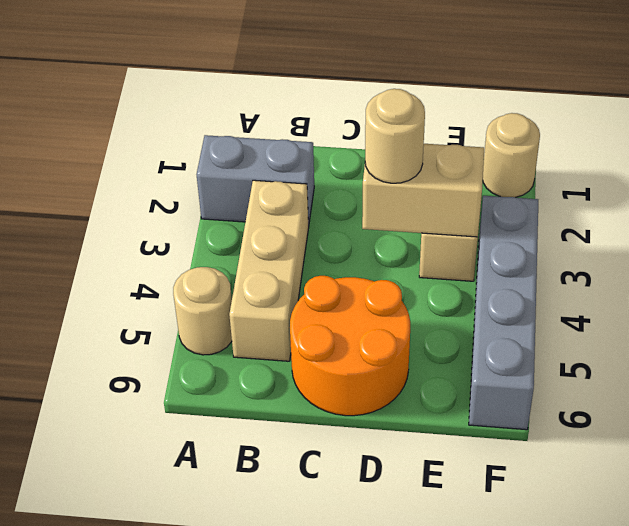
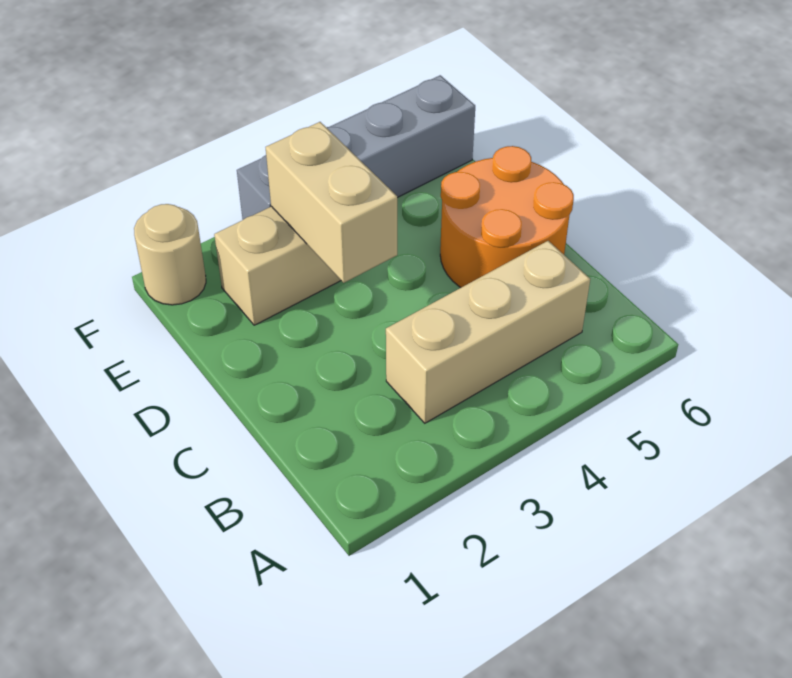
grey 1x2 brick [197,135,314,226] -> none
tan 1x1 round brick [173,267,232,355] -> none
tan 1x1 round brick [365,89,425,183] -> none

